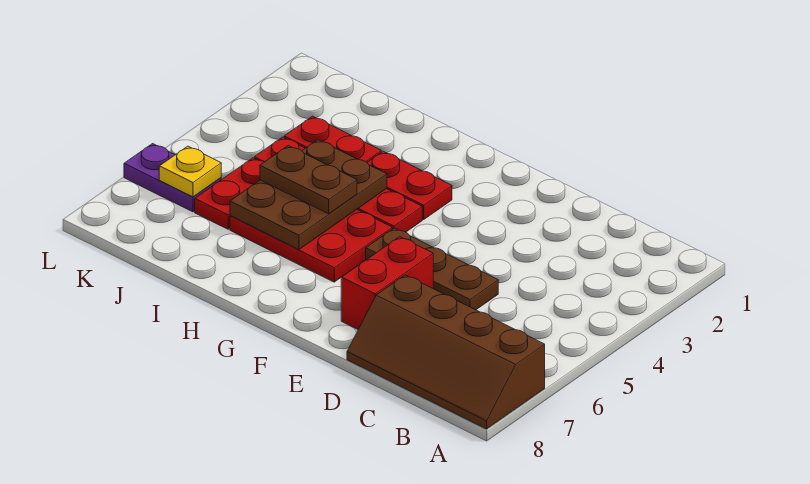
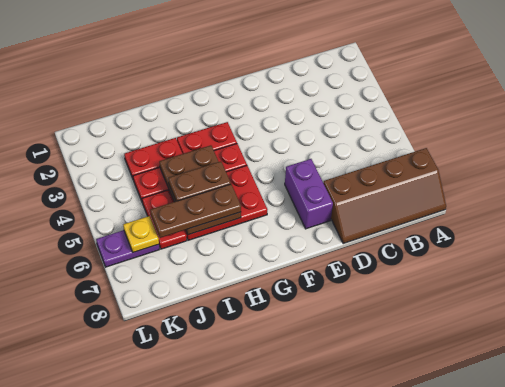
brown 1x3 plate [366,228,498,310] -> brown 1x3 plate moved to [150,184,241,238]
red 1x2 brick [341,237,433,329] -> purple 1x2 brick [285,159,333,229]

